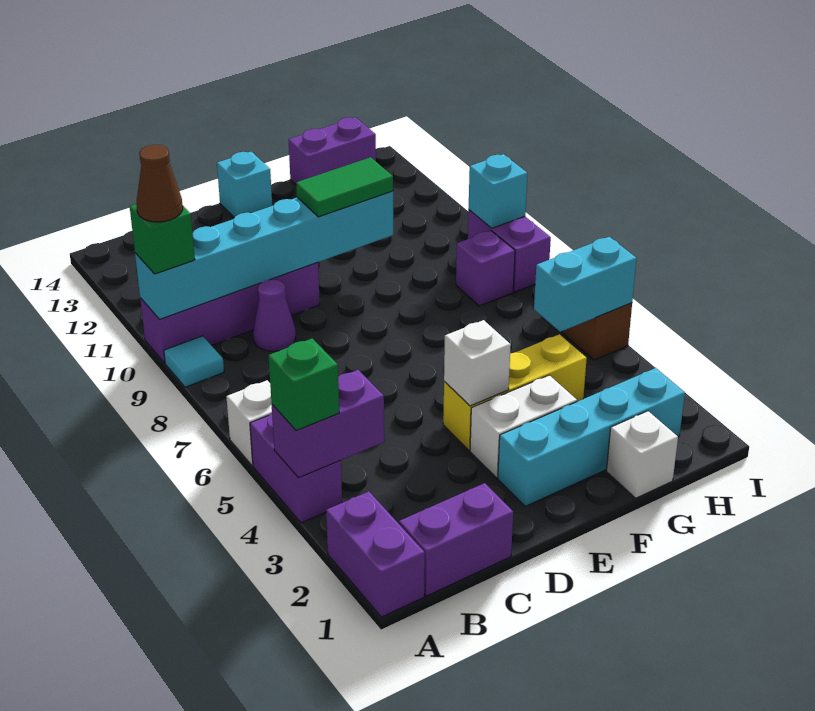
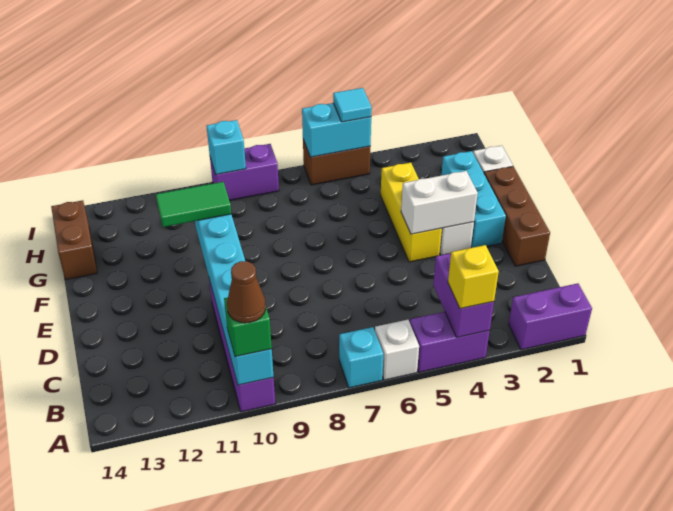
green 1x1 brick [269,339,339,431] -> yellow 1x1 brick [448,245,499,309]
cyan 1x1 tile [164,336,224,387] -> cyan 1x1 tile moved to [333,88,372,122]
purple 1x2 brick [399,483,513,596] -> none
purple 1x1 cone [253,279,296,351] -> none
none -> brown 1x3 brick [484,166,550,266]
cyan 1x4 brick [498,368,685,506] -> cyan 1x3 brick [441,151,506,248]
white 1x1 brick [444,320,511,406] -> white 1x2 brick [401,171,478,234]
green 1x2 tile [296,157,393,217] -> green 1x2 tile turned to [156,182,231,227]
cyan 1x1 brick [217,152,272,217] -> cyan 1x1 brick moved to [339,327,383,388]
purple 1x2 brick [289,117,376,184] -> brown 1x2 brick [51,200,97,280]
cyan 1x2 brick [534,237,637,332] -> cyan 1x2 brick turned to [302,103,371,157]
purple 1x1 brick [456,231,515,306] -> none

